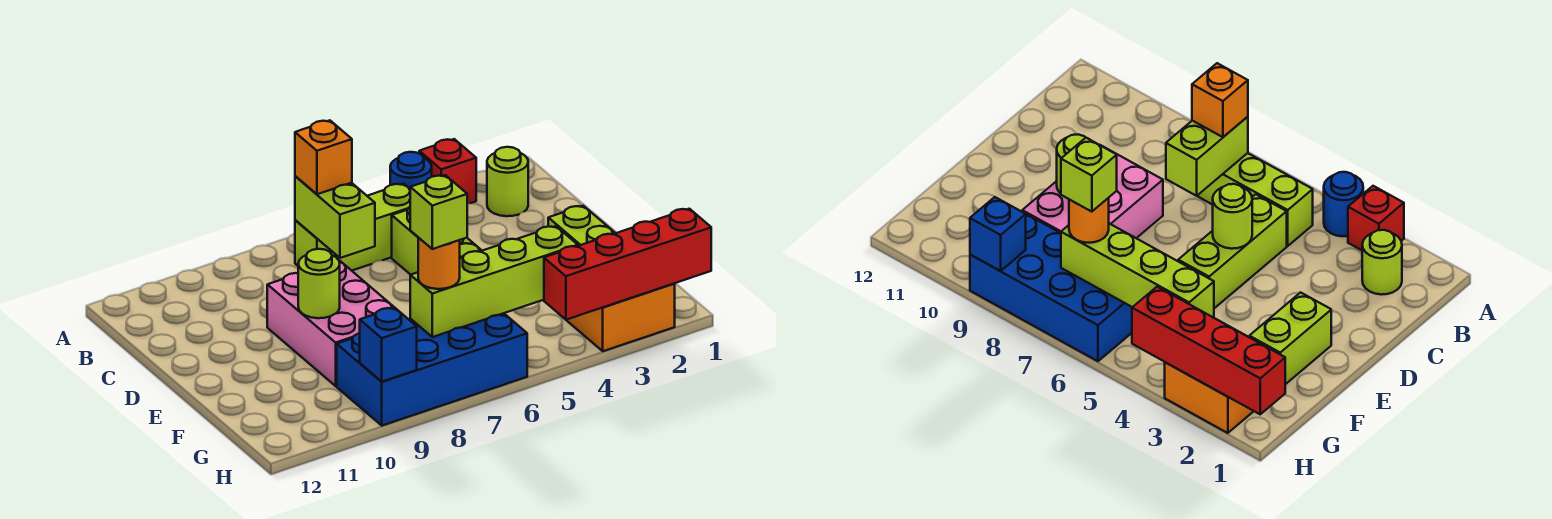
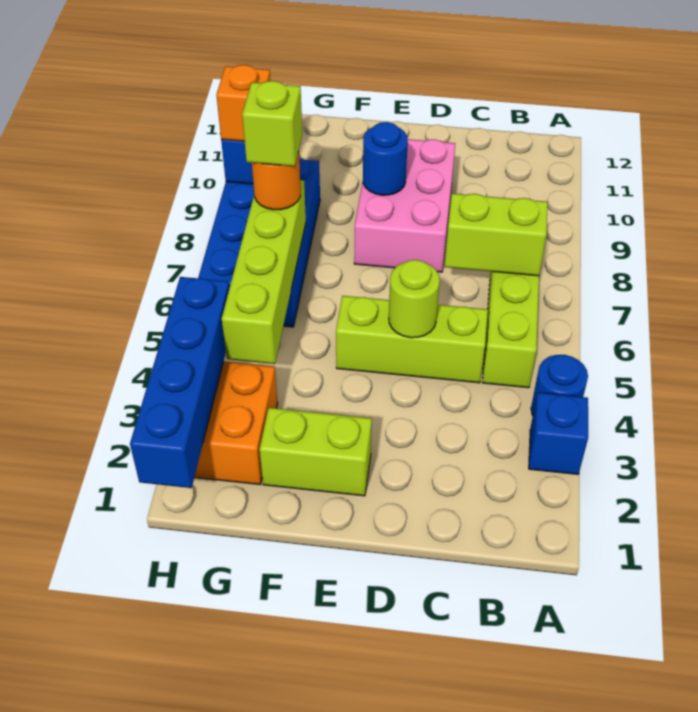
red 1x1 brick [419,139,476,204] -> blue 1x1 brick [529,393,588,474]
lime 1x1 round brick [487,147,528,216] -> none
orange 1x1 brick [295,120,352,194] -> orange 1x1 brick moved to [216,65,271,141]
pink 2x3 brick [267,260,395,386] -> pink 2x3 brick turned to [354,139,455,272]
lime 1x1 round brick [298,249,340,318] -> blue 1x1 round brick [363,122,408,195]
red 1x4 brick [544,209,711,320] -> blue 1x4 brick [130,277,230,488]

